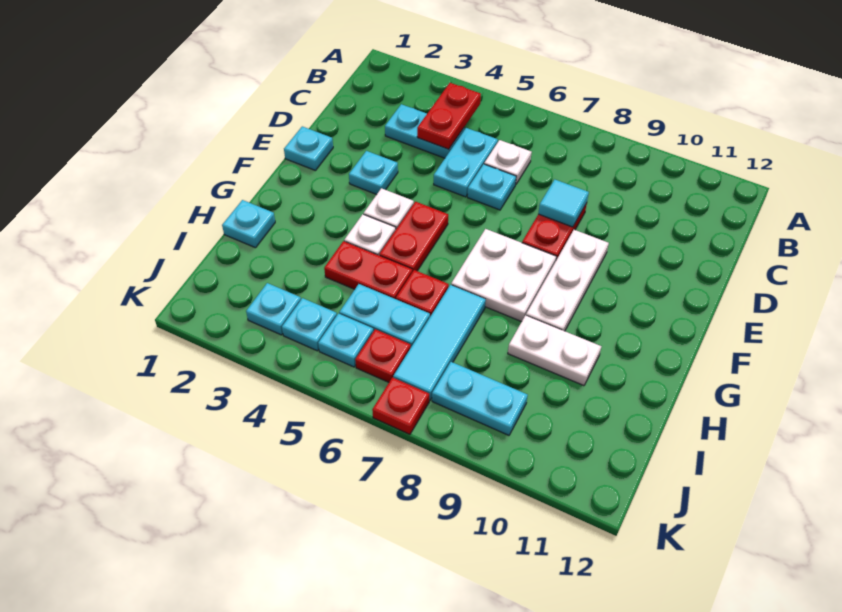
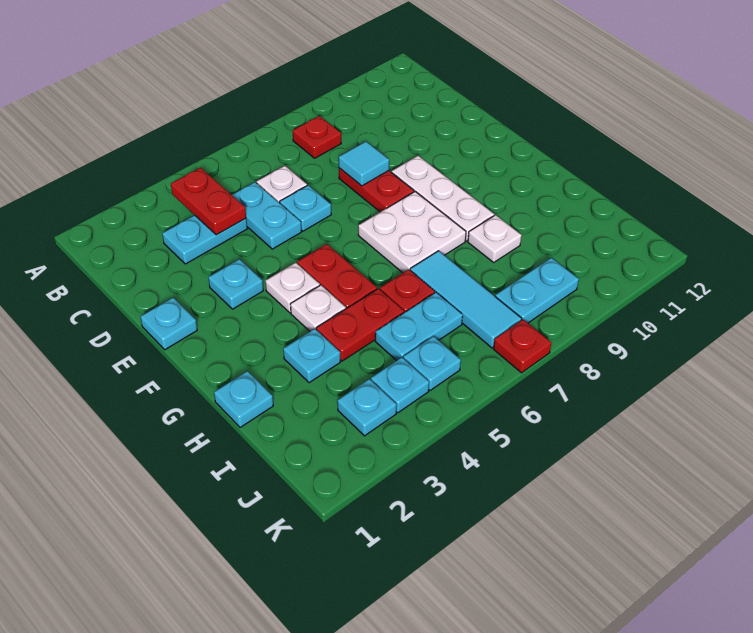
none -> cyan 1x1 plate [283,329,340,383]
white 1x2 plate [508,315,602,386] -> white 1x1 plate [468,215,522,262]
red 1x1 plate [355,329,411,382] -> red 1x1 plate moved to [293,116,341,158]

